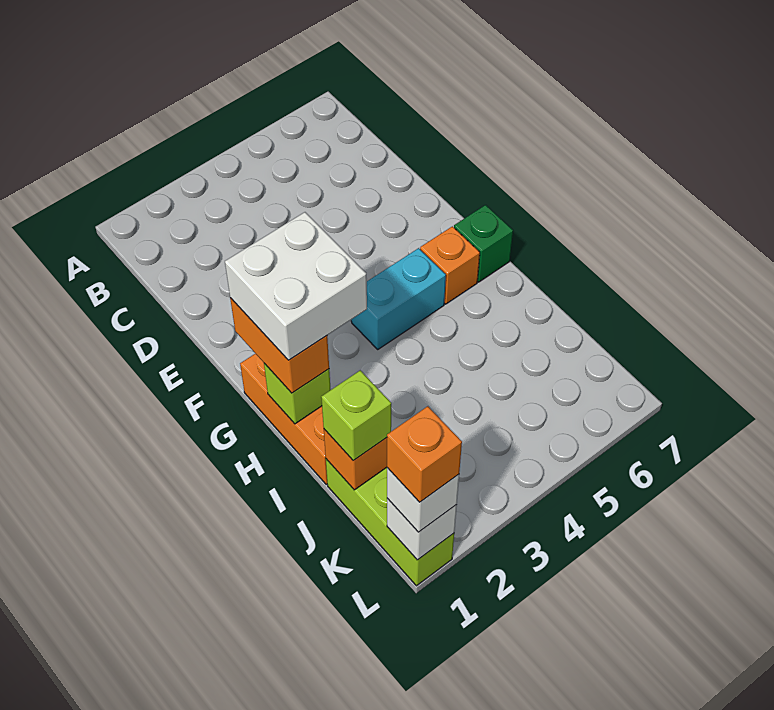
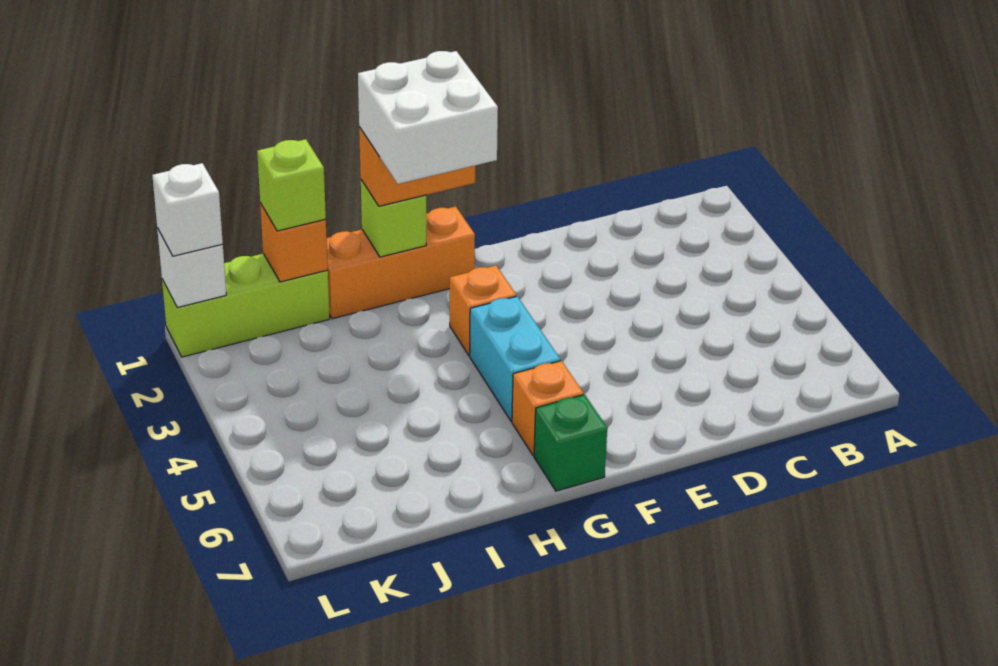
orange 1x1 brick [387,406,462,502] -> orange 1x1 brick moved to [450,266,516,356]

